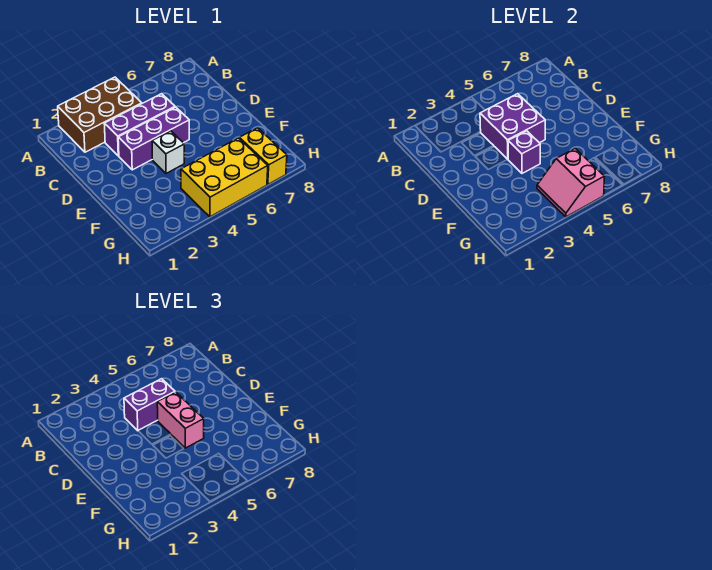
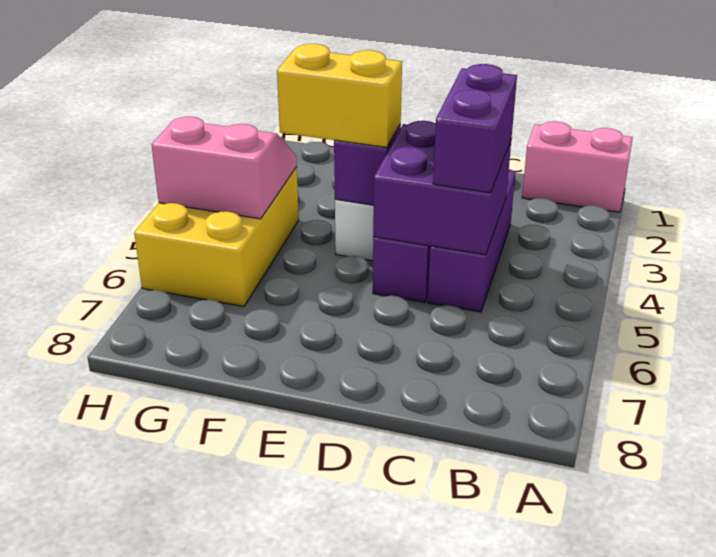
brown 2x3 brick [58,77,142,152] -> none
pink 1x2 brick [157,392,204,448] -> pink 1x2 brick moved to [522,121,633,212]
yellow 1x2 brick [239,128,287,184] -> yellow 1x2 brick moved to [277,44,402,147]

